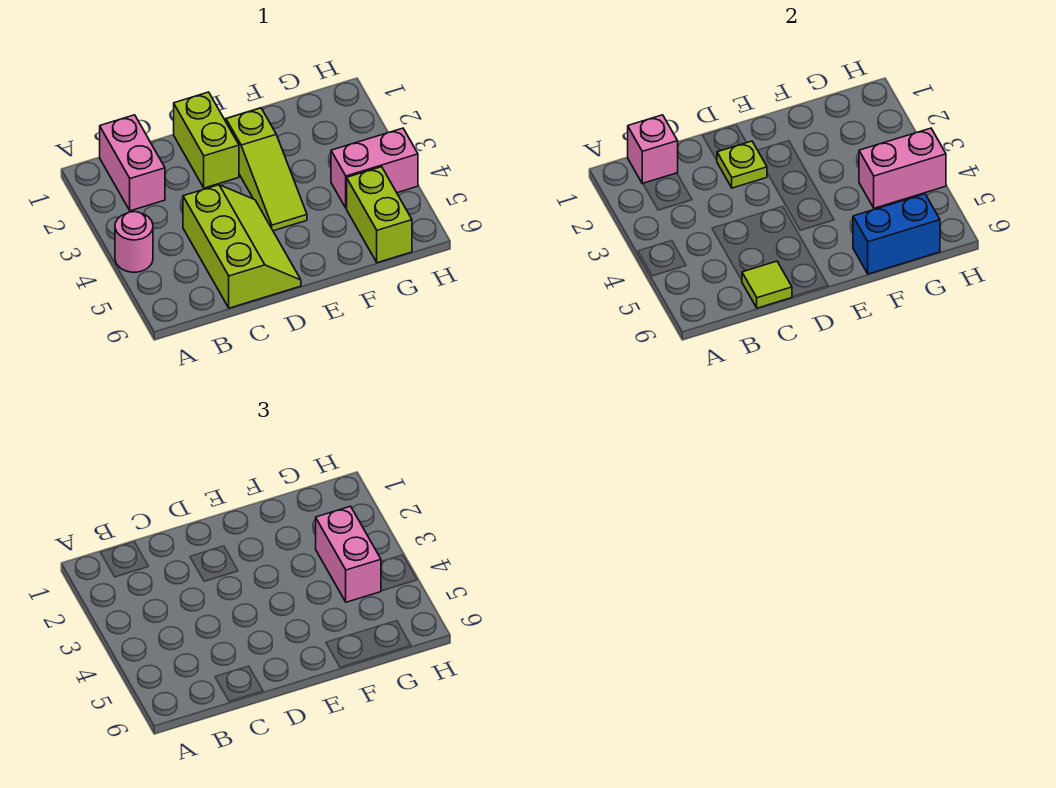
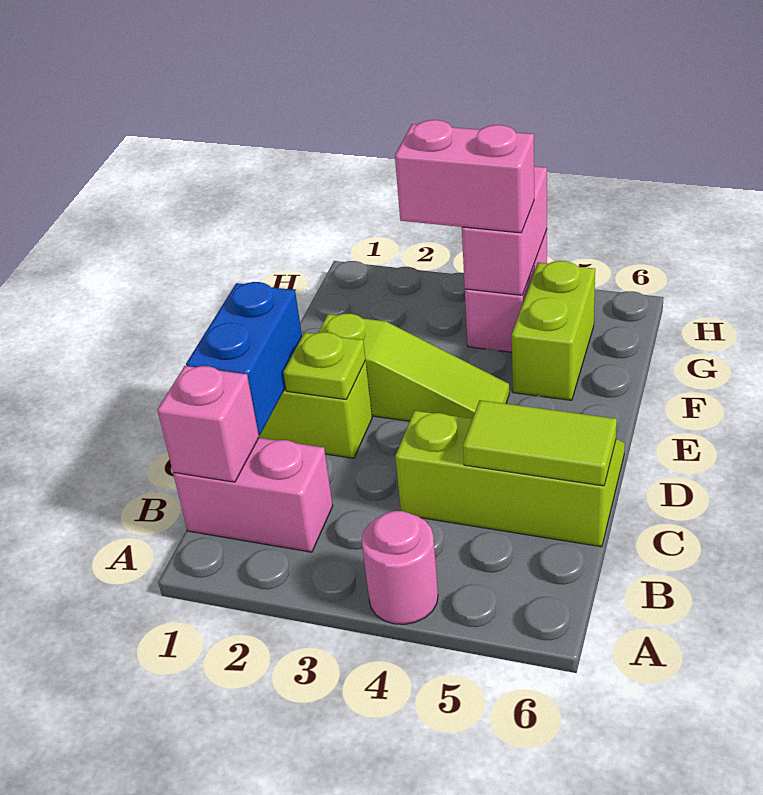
lime 1x1 tile [742,261,792,308] -> lime 1x2 tile [463,400,617,486]
blue 1x2 brick [853,194,940,274] -> blue 1x2 brick moved to [186,282,302,435]
lime 1x2 brick [347,167,412,263] -> lime 1x2 brick turned to [512,261,595,400]

